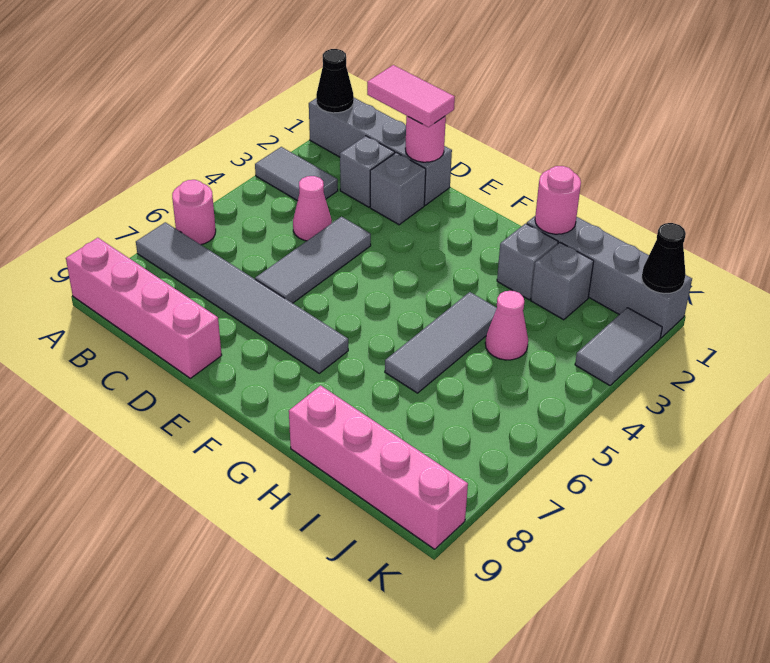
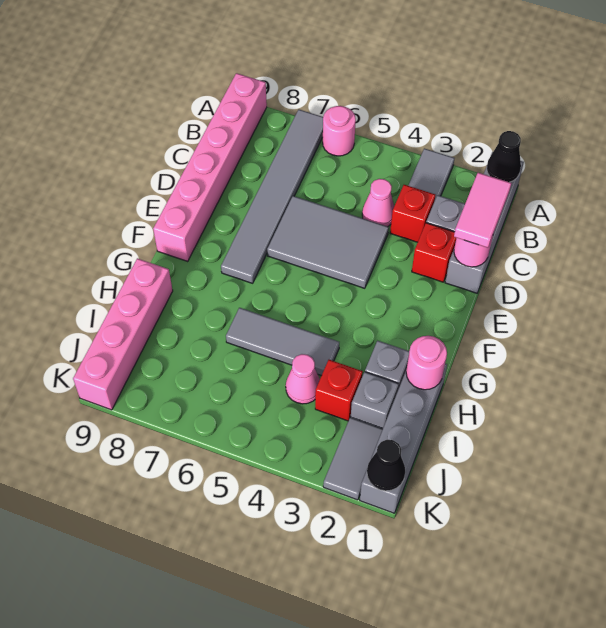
pink 1x4 brick [66,238,222,378] -> pink 1x6 brick [153,73,267,261]
none -> red 1x1 brick [390,185,435,242]
grey 1x1 brick [370,153,426,225] -> red 1x1 brick [412,223,456,282]
grey 1x3 tile [255,217,371,303] -> grey 2x3 tile [267,196,389,288]
none -> red 1x1 brick [315,360,363,421]
grey 1x2 tile [575,308,662,385] -> grey 1x2 tile turned to [323,417,383,500]

